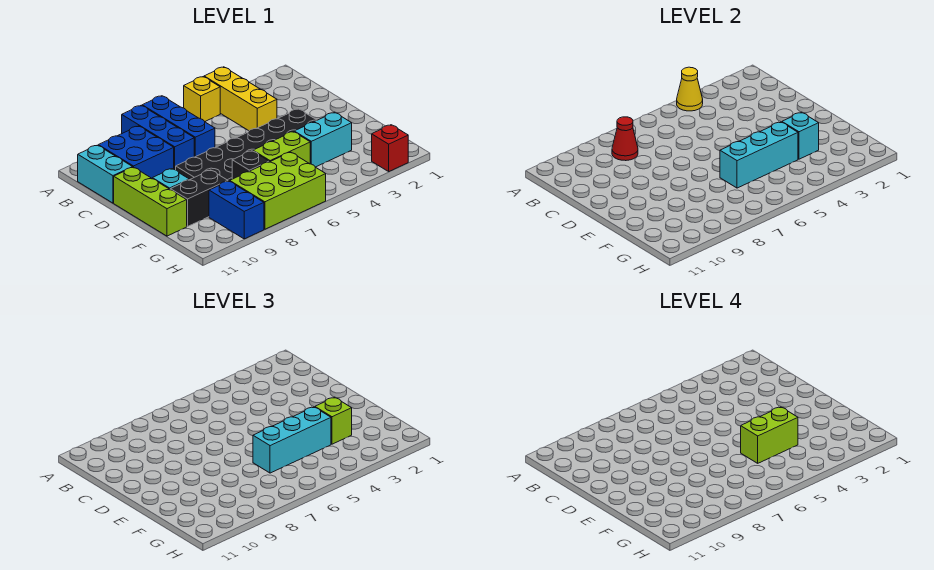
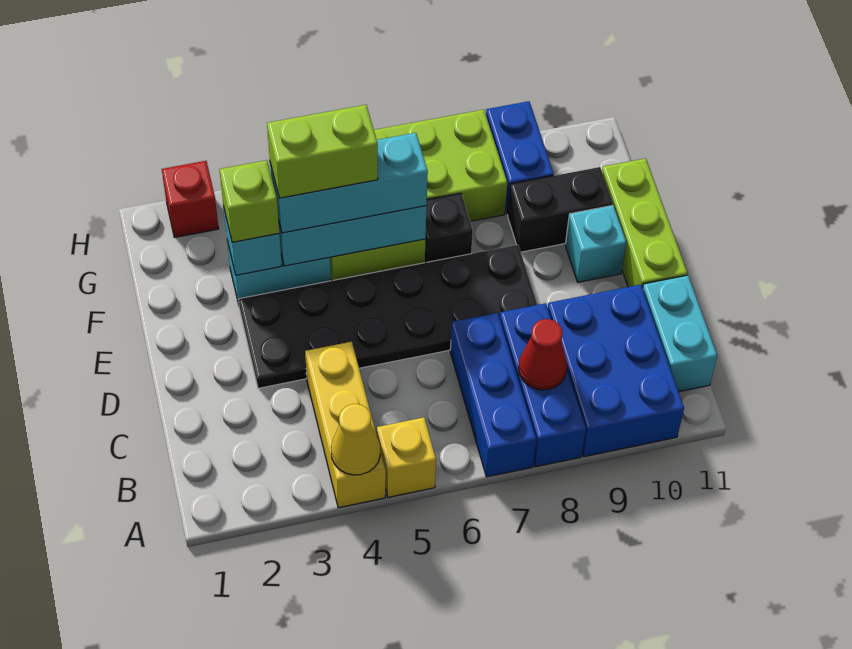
blue 2x2 brick [98,126,174,178] -> blue 2x3 brick [547,285,684,457]

